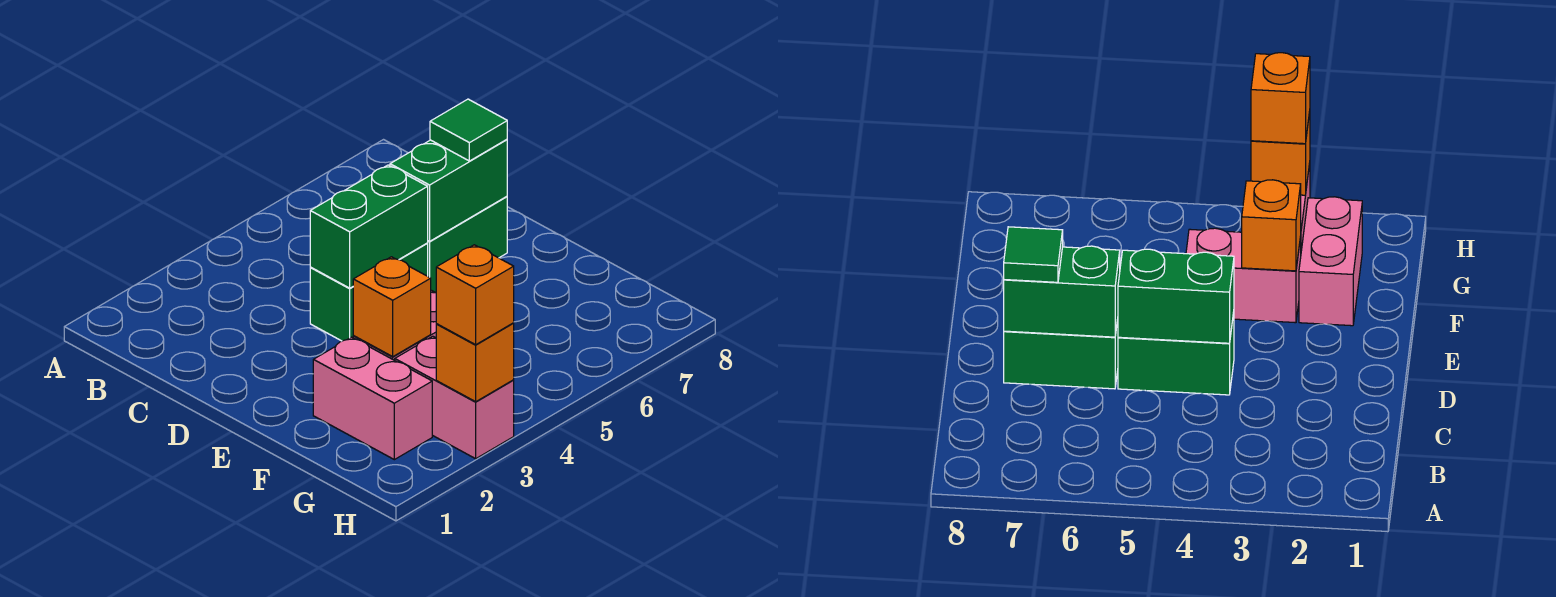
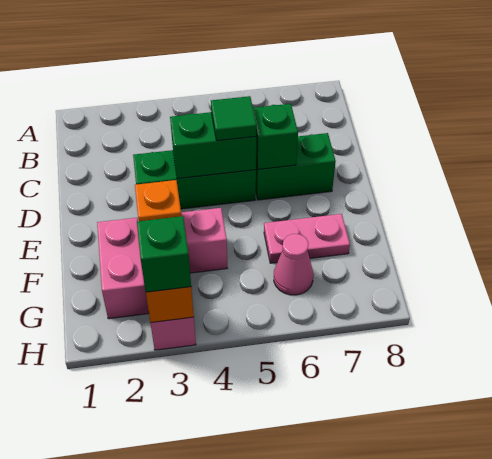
green 1x2 brick [310,243,428,341] -> green 1x3 brick [133,150,256,209]
green 1x2 brick [390,139,507,241] -> green 1x1 brick [253,104,298,169]
green 1x1 tile [430,99,507,161] -> green 1x1 tile moved to [211,96,257,141]
none -> pink 1x2 plate [264,214,350,263]
none -> pink 1x1 cone [274,234,313,295]
orange 1x1 brick [436,245,514,345] -> green 1x1 brick [137,216,191,292]

